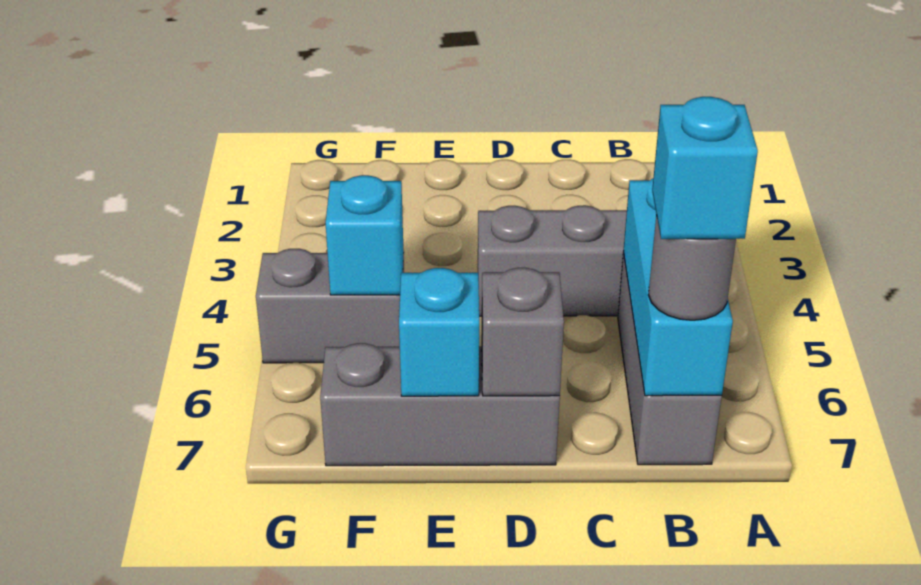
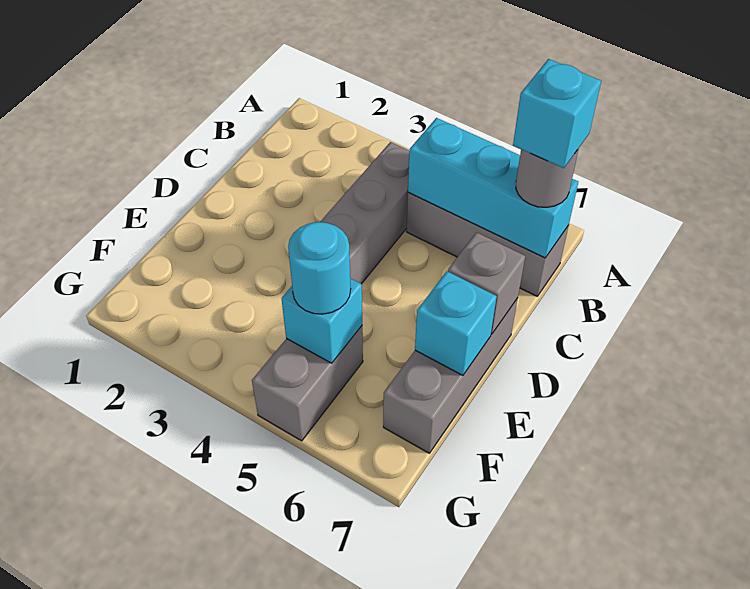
none -> cyan 1x1 round brick [288,222,351,314]

